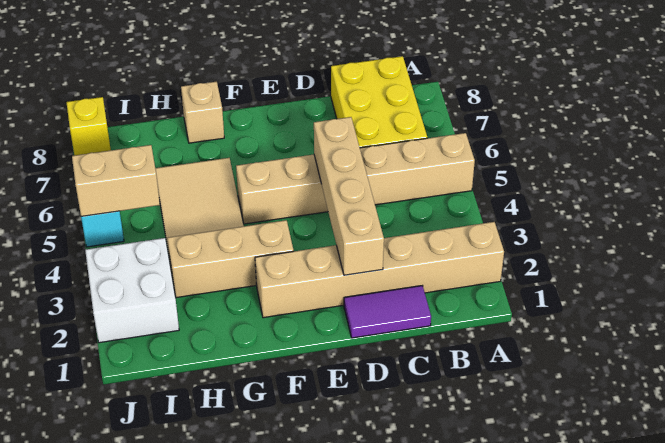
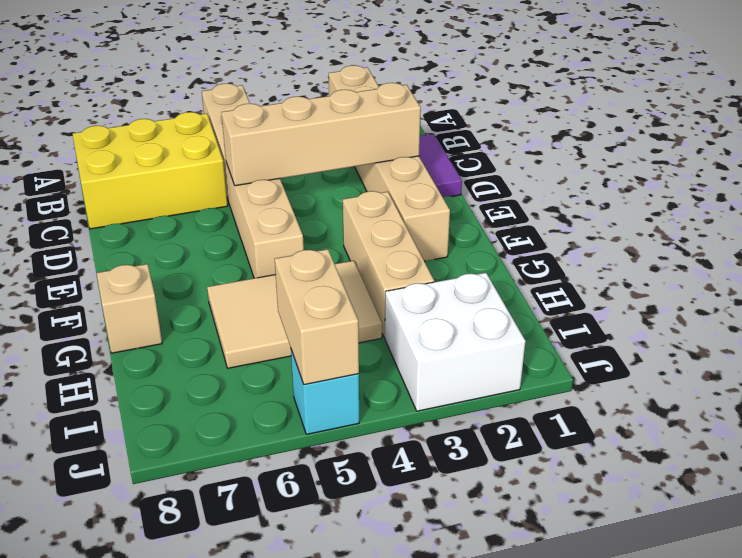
yellow 1x1 brick [66,97,111,156] -> none

